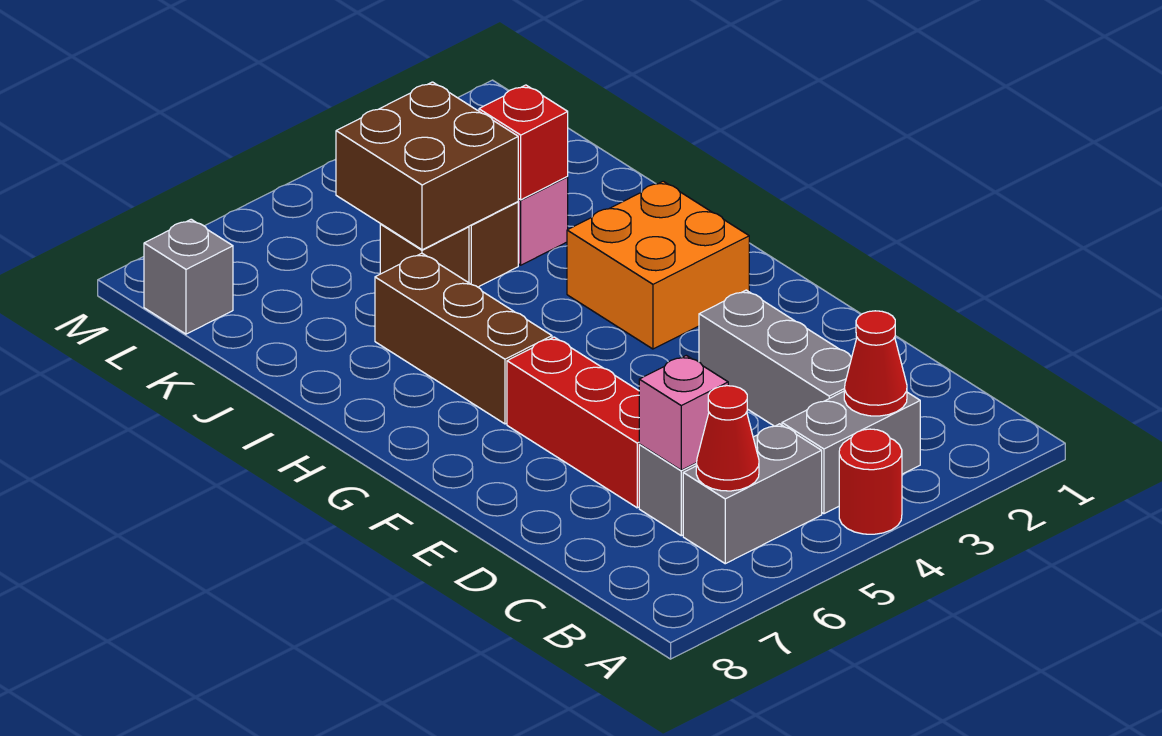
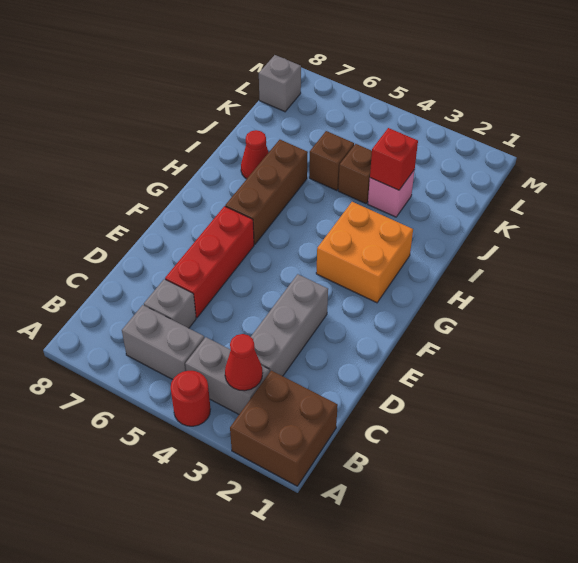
red 1x1 cone [696,386,759,491] -> red 1x1 cone moved to [241,130,269,179]
pink 1x1 brick [639,356,728,470] -> none
brown 2x2 brick [336,82,518,250] -> brown 2x2 brick moved to [230,371,338,486]

